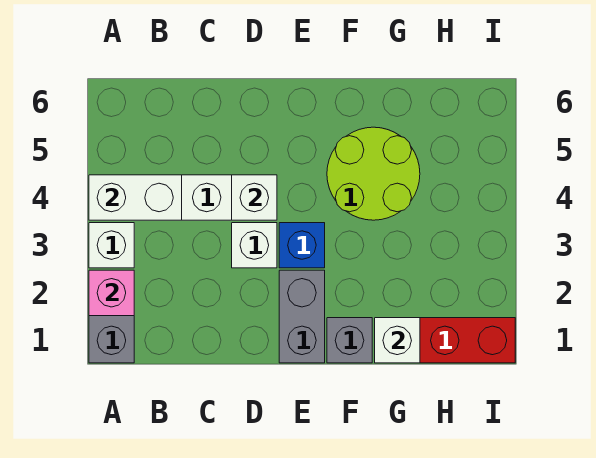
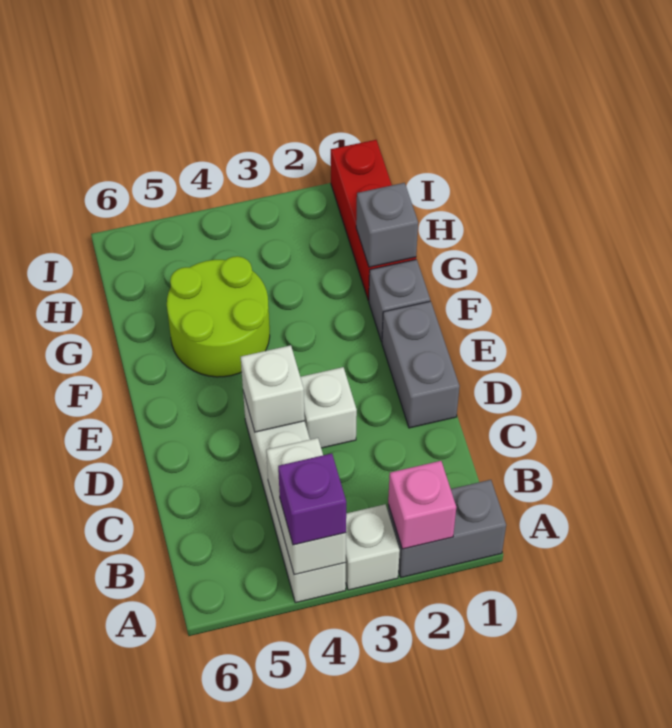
none -> purple 1x1 brick [278,453,346,545]
grey 1x2 brick [279,270,325,363] -> grey 1x2 brick turned to [382,301,460,428]
blue 1x1 brick [279,223,325,268] -> none
white 1x1 brick [375,318,420,363] -> grey 1x1 brick [356,183,418,267]

